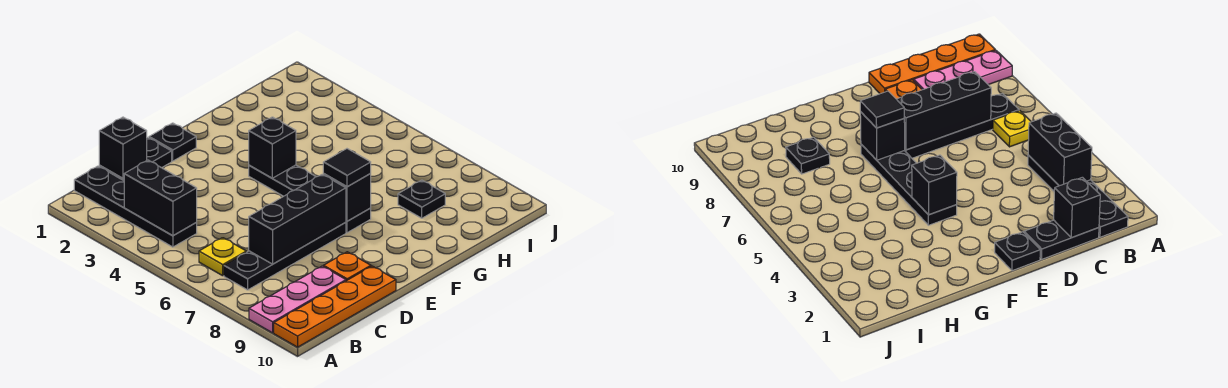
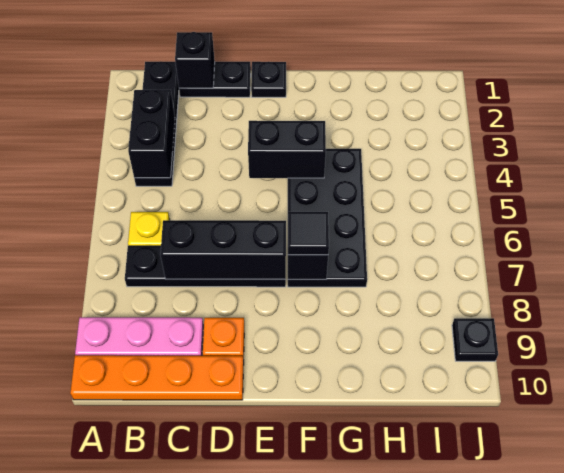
black 1x4 plate [249,165,371,233] -> black 2x4 plate [288,149,367,287]
black 1x1 brick [249,117,296,178] -> black 1x2 brick [248,121,326,178]
black 1x1 plate [398,180,445,218] -> black 1x1 plate moved to [452,318,498,361]

